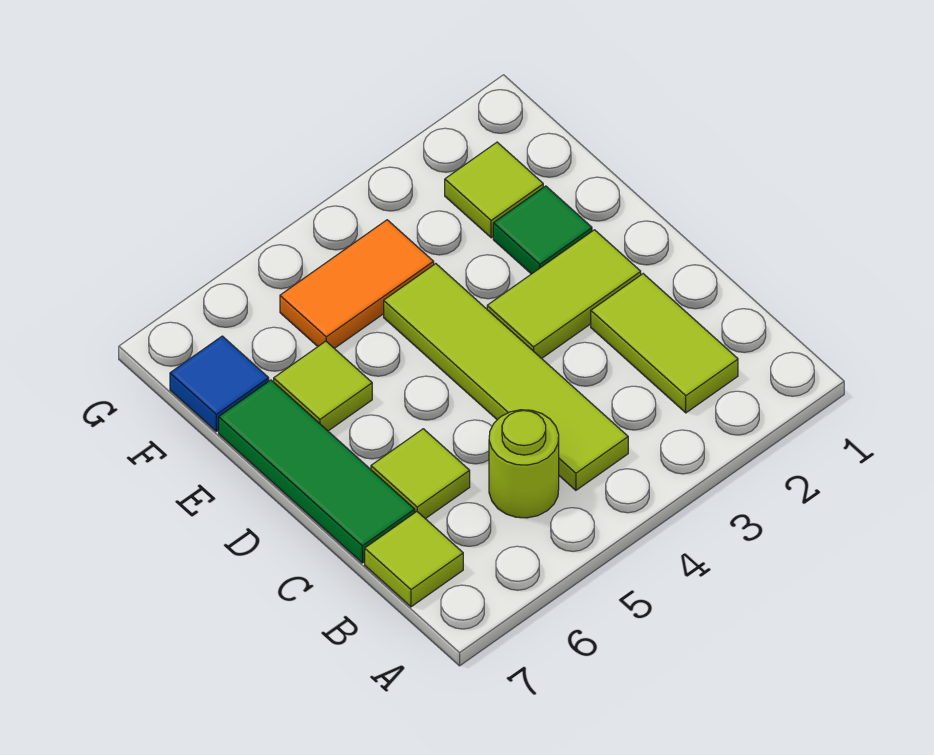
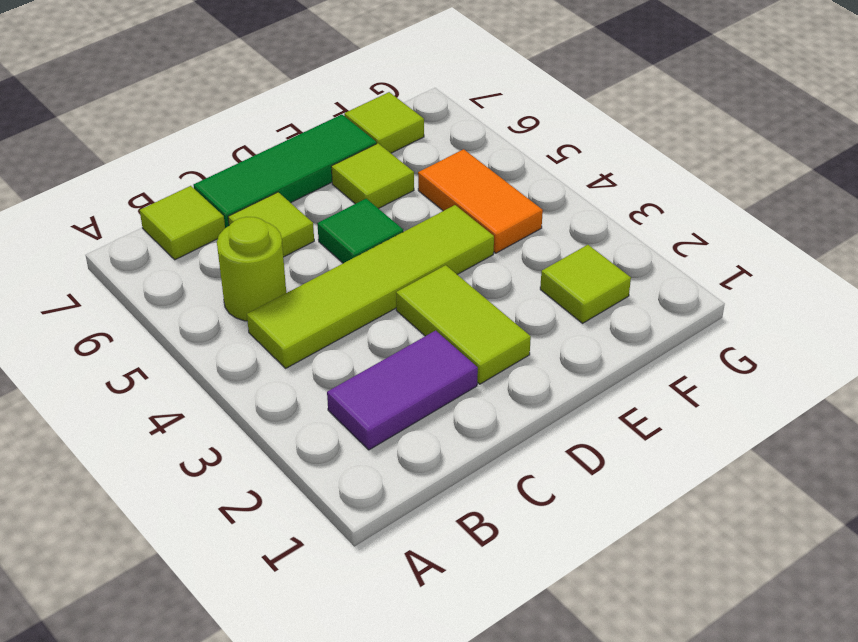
lime 1x2 tile [591,274,738,413] -> purple 1x2 tile [327,331,478,450]
green 1x1 tile [493,186,592,274] -> green 1x1 tile moved to [317,199,403,263]
blue 1x1 tile [170,336,269,431] -> lime 1x1 tile [344,92,424,153]

